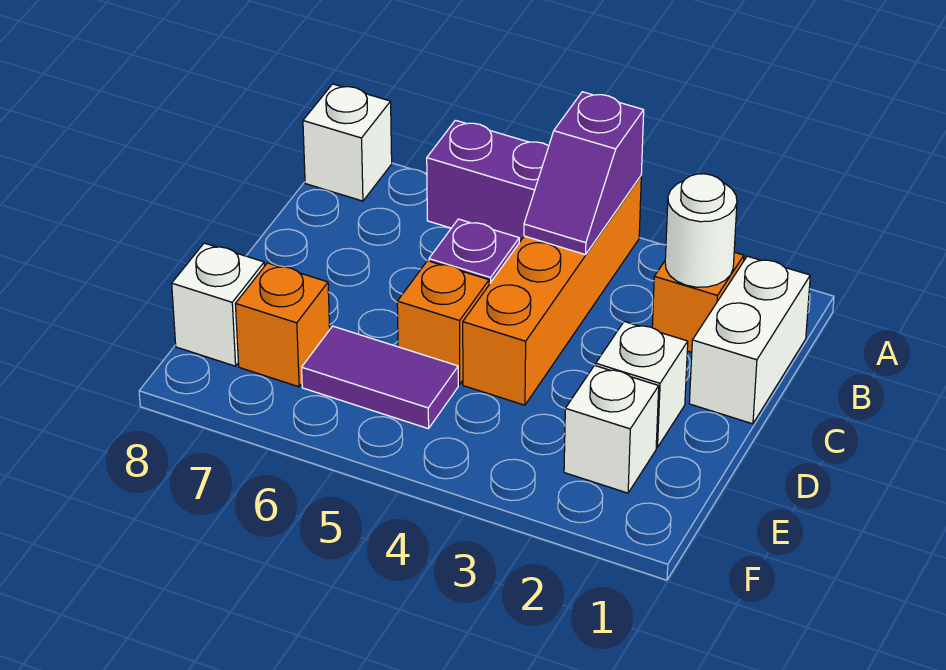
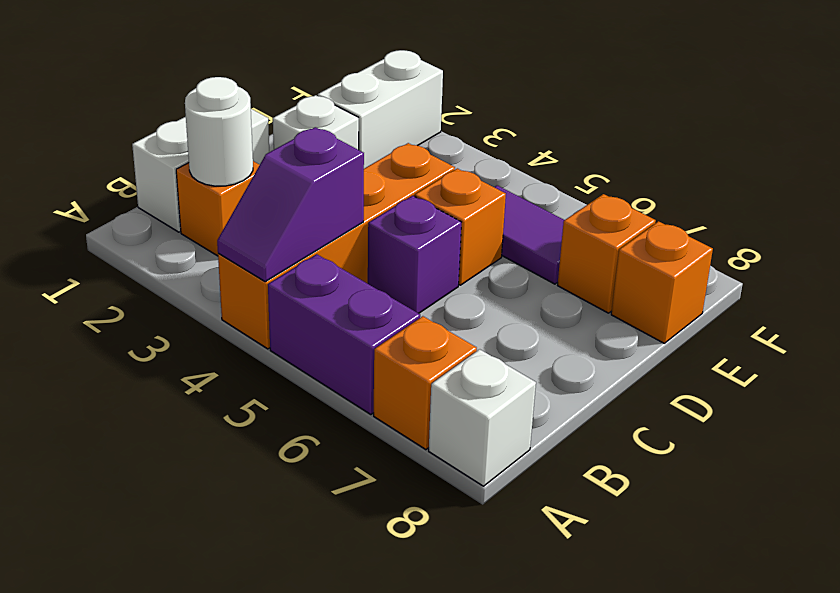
purple 1x2 slope [524,92,644,255] -> purple 1x2 slope turned to [217,127,364,282]
none -> orange 1x1 brick [374,316,477,450]
white 1x1 brick [564,366,659,493] -> white 1x2 brick [318,50,443,168]
white 1x1 brick [172,243,264,366] -> orange 1x1 brick [611,221,713,343]

